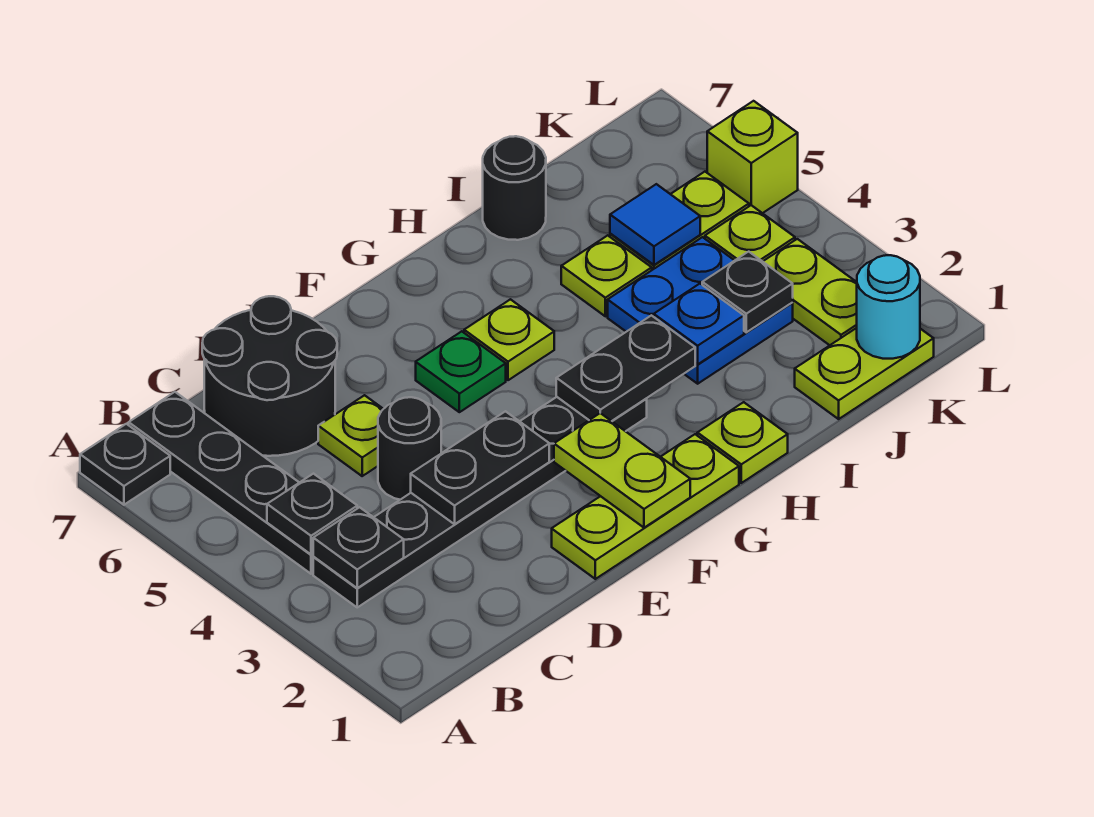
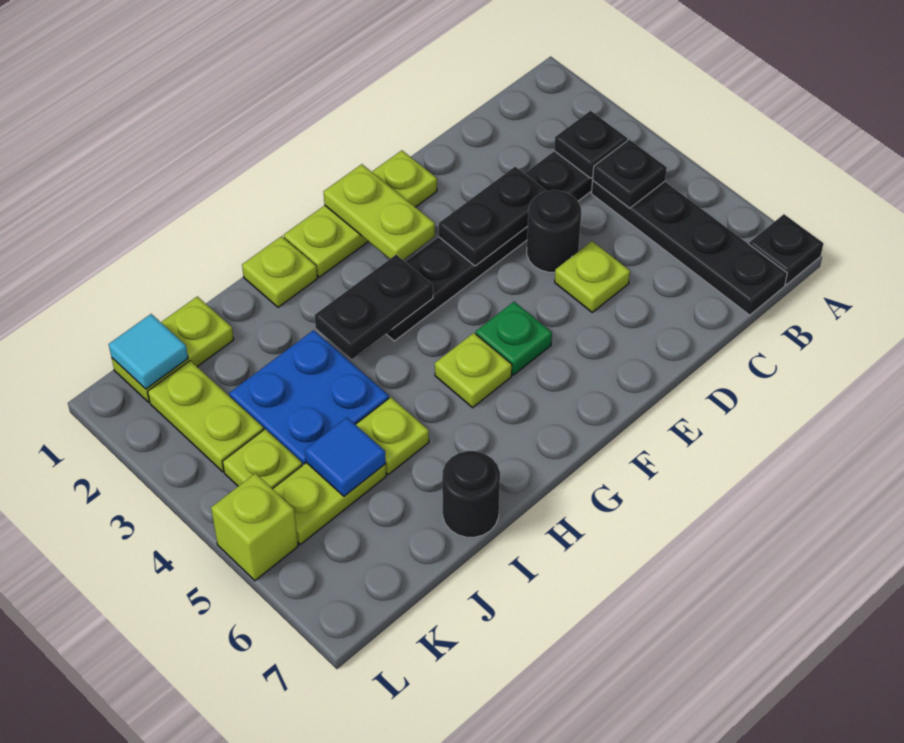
black 2x2 round brick [202,296,337,456] -> none
blue 1x1 plate [654,284,744,364] -> none
black 1x1 plate [702,252,793,332] -> none
cyan 1x1 round brick [857,255,920,359] -> cyan 1x1 tile [109,314,188,389]

